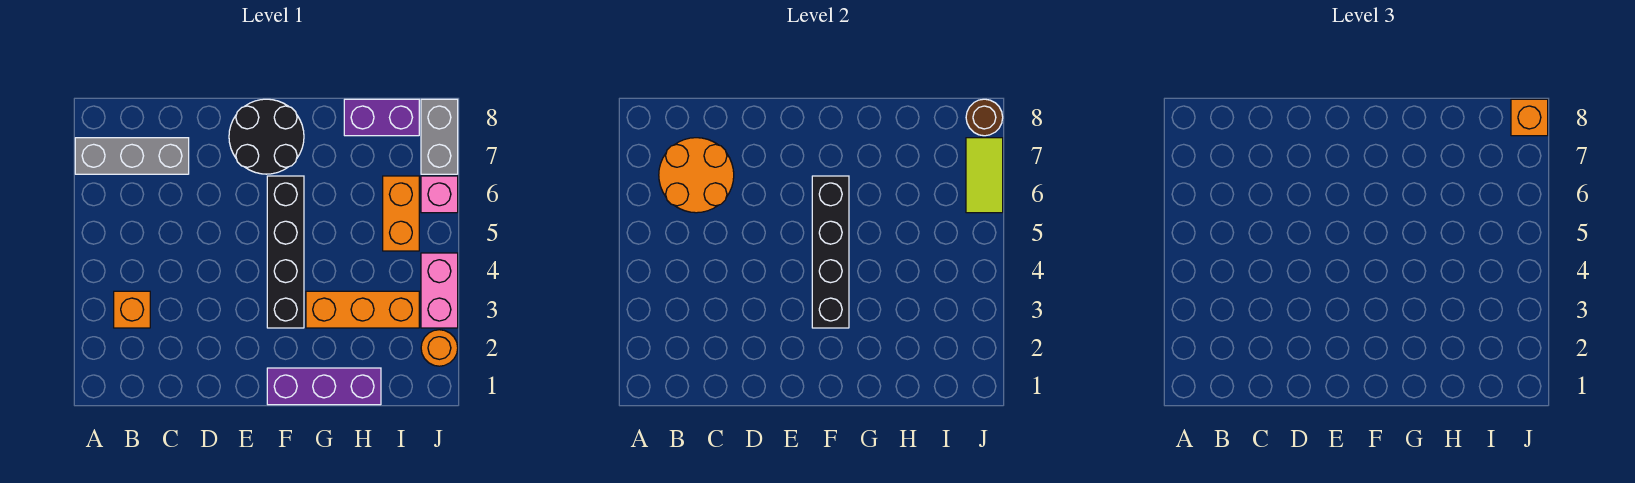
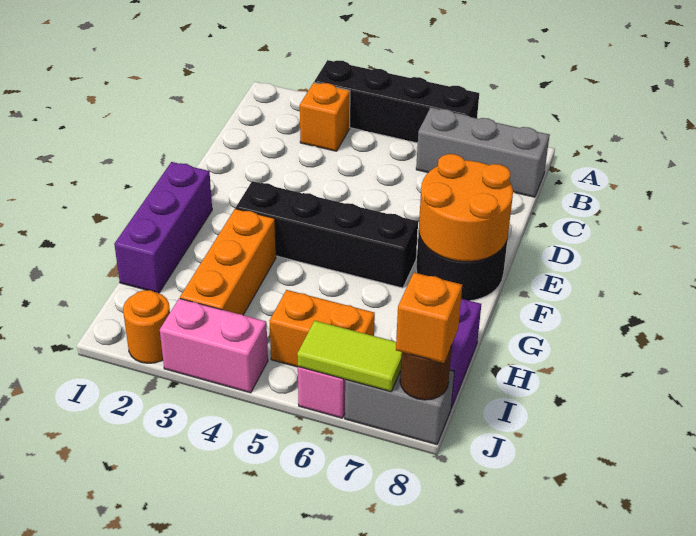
grey 1x3 brick [75,138,189,174] -> grey 1x3 brick turned to [416,108,550,197]
orange 2x2 round brick [659,138,734,213] -> orange 2x2 round brick moved to [419,154,513,262]
black 1x4 brick [812,176,849,328] -> black 1x4 brick moved to [314,60,479,143]

